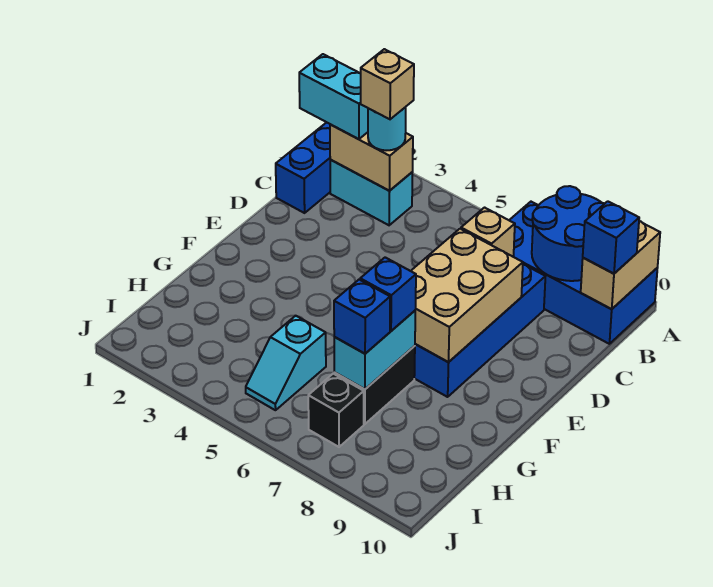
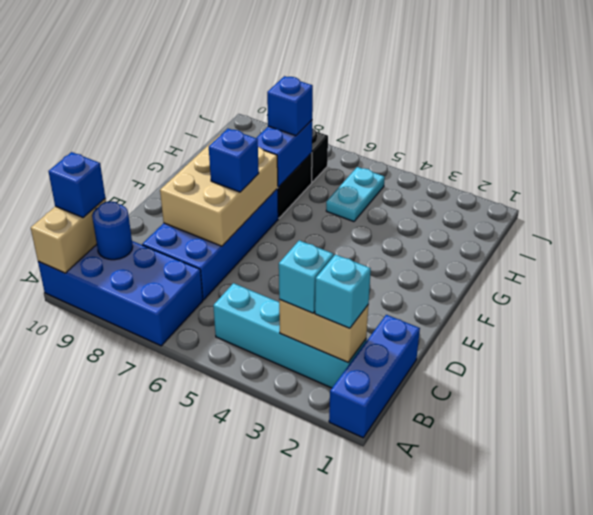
blue 2x2 round brick [532,186,605,281] -> blue 1x1 round brick [92,201,133,260]
cyan 1x2 brick [299,54,368,139] -> cyan 1x1 brick [315,254,371,328]
cyan 1x2 brick [330,160,413,225] -> cyan 1x4 brick [213,283,366,388]
cyan 1x1 round brick [368,107,406,150] -> cyan 1x1 brick [279,240,334,313]
tan 1x1 brick [361,49,414,119] -> none
tan 1x1 brick [461,208,515,257] -> none
cyan 1x2 brick [334,311,415,389] -> blue 1x2 brick [257,120,312,187]
blue 1x1 brick [360,257,416,331] -> blue 1x1 brick moved to [209,129,259,192]
cyan 1x2 slope [246,316,326,410] -> cyan 1x2 plate [326,167,385,222]

